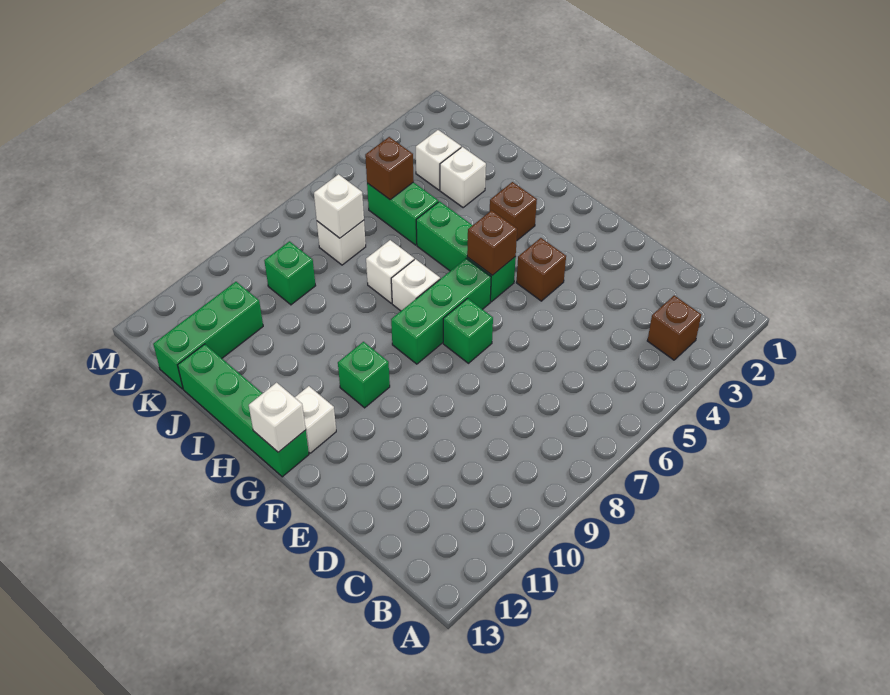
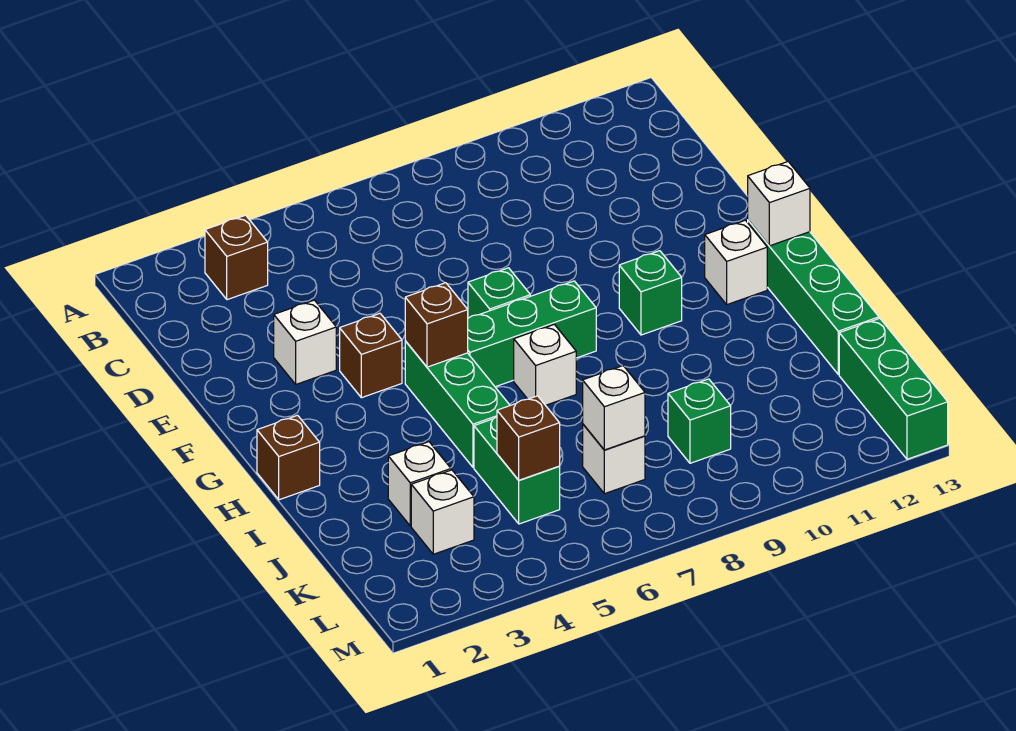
brown 1x1 brick [490,182,537,240] -> brown 1x1 brick moved to [257,415,320,500]
white 1x1 brick [366,240,414,303] -> white 1x1 brick moved to [274,300,336,384]
green 1x3 brick [153,282,263,389] -> green 1x3 brick turned to [839,318,948,459]

